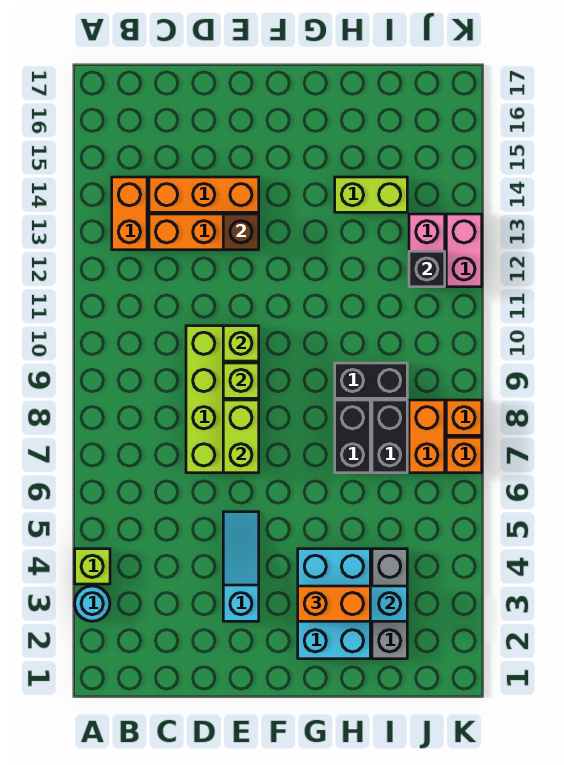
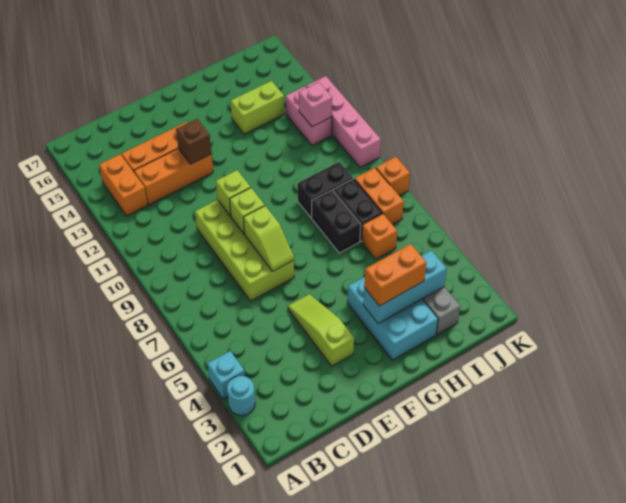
lime 1x1 brick [75,549,110,584] -> cyan 1x1 brick [207,351,245,399]
cyan 1x3 slope [223,512,259,621] -> lime 1x3 slope [288,294,354,366]
lime 1x2 brick [223,400,259,473] -> lime 1x2 slope [244,206,294,271]
black 1x1 brick [409,251,445,287] -> pink 1x1 brick [299,82,332,127]
orange 1x1 brick [446,437,482,473] -> orange 1x1 brick moved to [362,214,397,259]
pink 1x2 brick [446,214,482,287] -> pink 1x4 brick [306,76,381,168]

